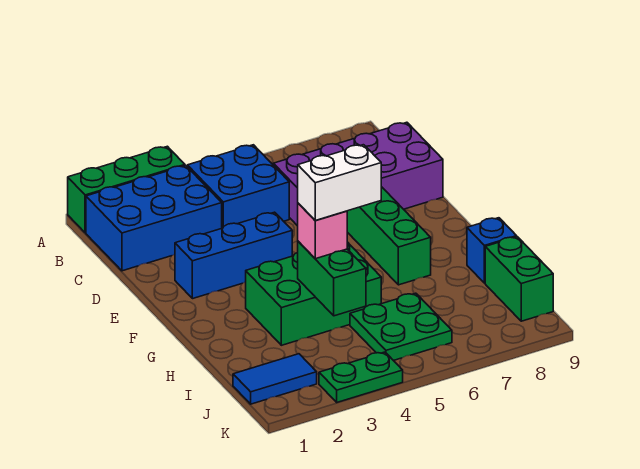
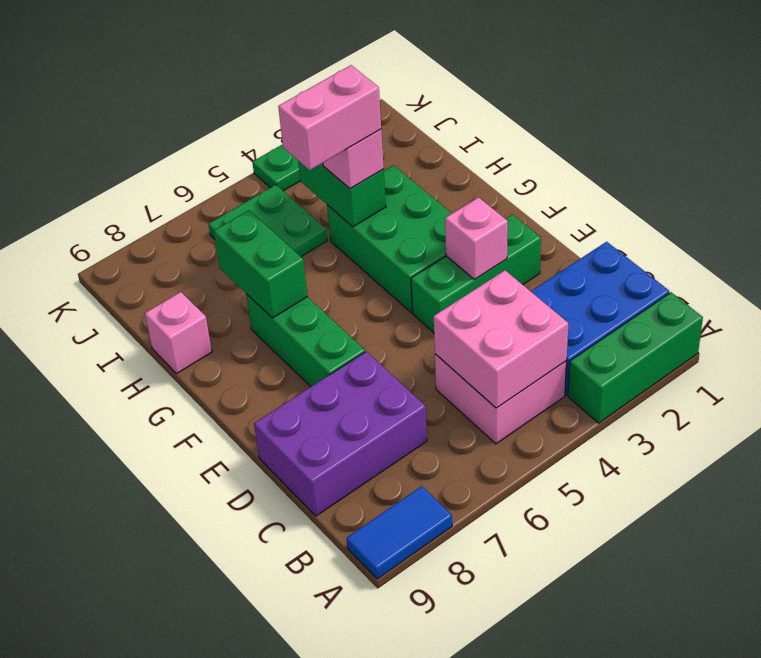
blue 2x2 brick [187,145,289,228] -> pink 2x2 brick [435,354,567,444]
none -> pink 2x2 brick [434,270,568,408]
purple 2x4 brick [273,122,443,226] -> purple 2x3 brick [254,351,427,516]
blue 1x3 brick [175,212,292,299] -> green 1x3 brick [411,215,541,333]
none -> pink 1x1 brick [445,197,508,280]
green 2x3 brick [246,242,381,345] -> green 2x3 brick turned to [327,165,452,313]
white 1x2 brick [298,145,381,220] -> pink 1x2 brick [278,65,381,170]
blue 1x1 brick [467,218,517,283] -> pink 1x1 brick [145,292,212,373]
green 1x2 brick [485,237,553,321] -> green 1x2 brick moved to [214,210,307,318]
blue 1x2 tile [233,354,317,404] -> blue 1x2 tile moved to [347,486,452,579]

